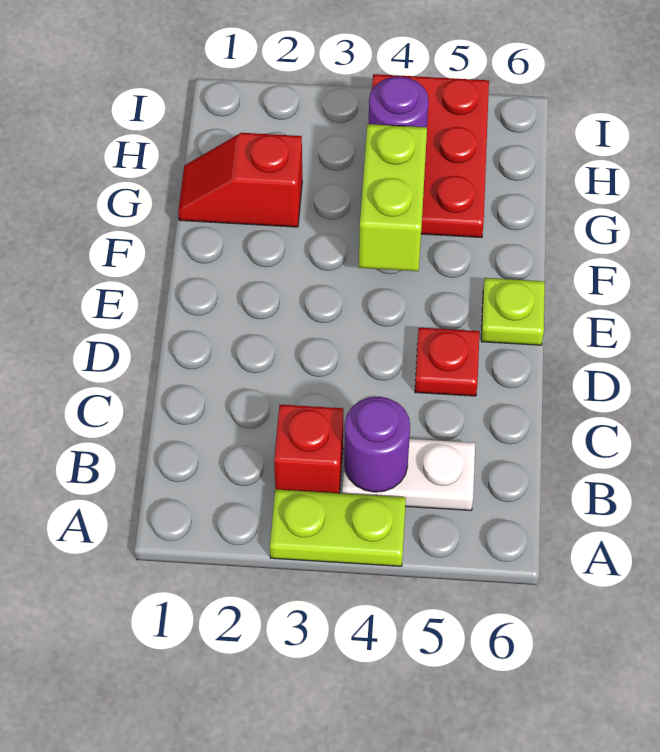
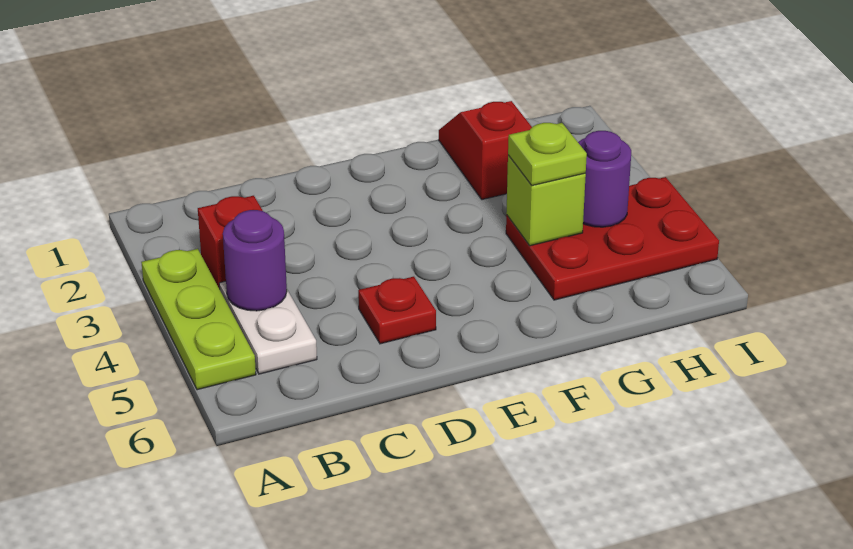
lime 1x2 plate [270,489,406,566] -> lime 1x3 plate [141,249,256,390]
lime 1x1 plate [481,278,545,345] -> lime 1x1 plate moved to [508,123,587,186]
lime 1x2 brick [359,124,427,271] -> lime 1x1 brick [506,155,586,246]

